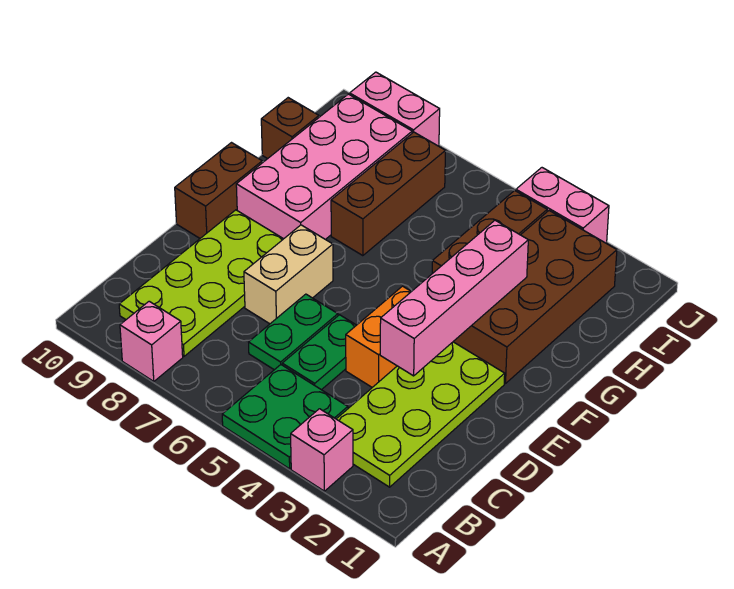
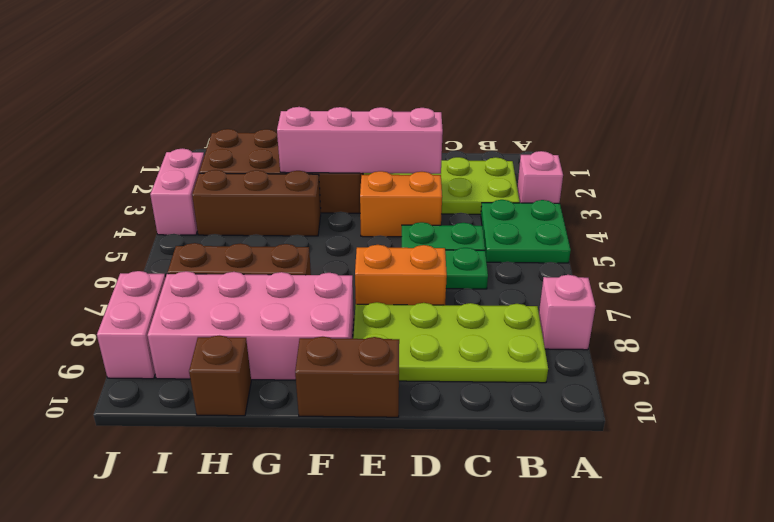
tan 1x2 brick [244,225,333,324] -> orange 1x2 brick [355,245,447,305]

